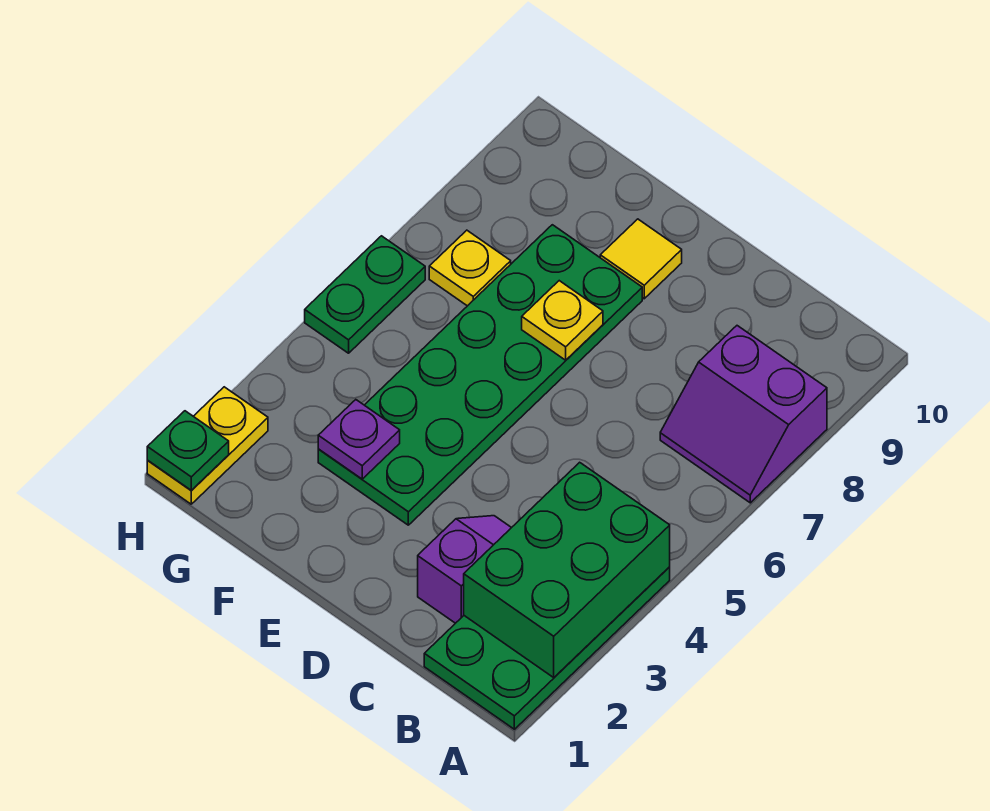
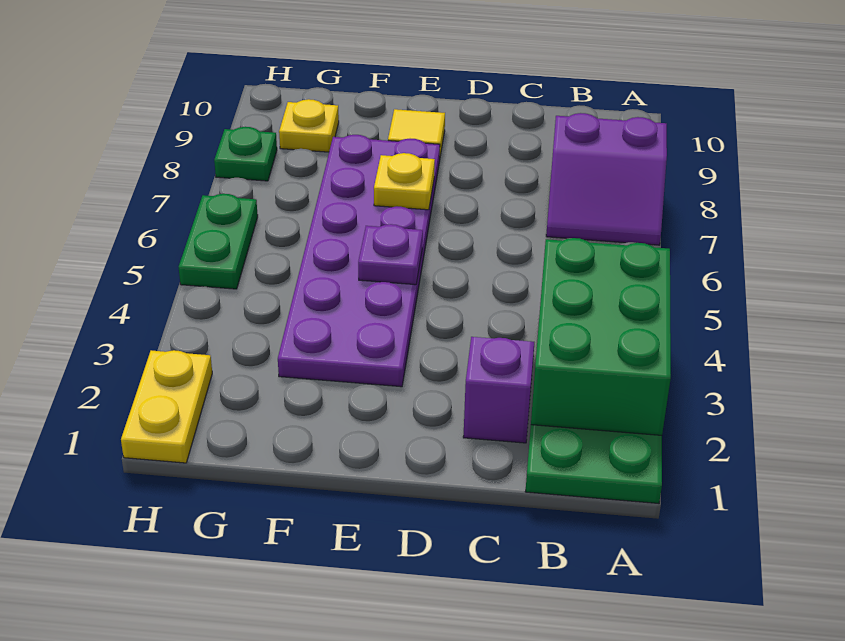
green 2x6 plate [318,225,642,525] -> purple 2x6 plate [278,135,440,387]
purple 1x1 plate [318,400,400,479] -> purple 1x1 plate moved to [358,224,423,285]
yellow 1x1 plate [429,230,511,306] -> yellow 1x1 plate moved to [279,99,339,152]
green 1x1 plate [147,411,229,490] -> green 1x1 plate moved to [214,127,277,181]

